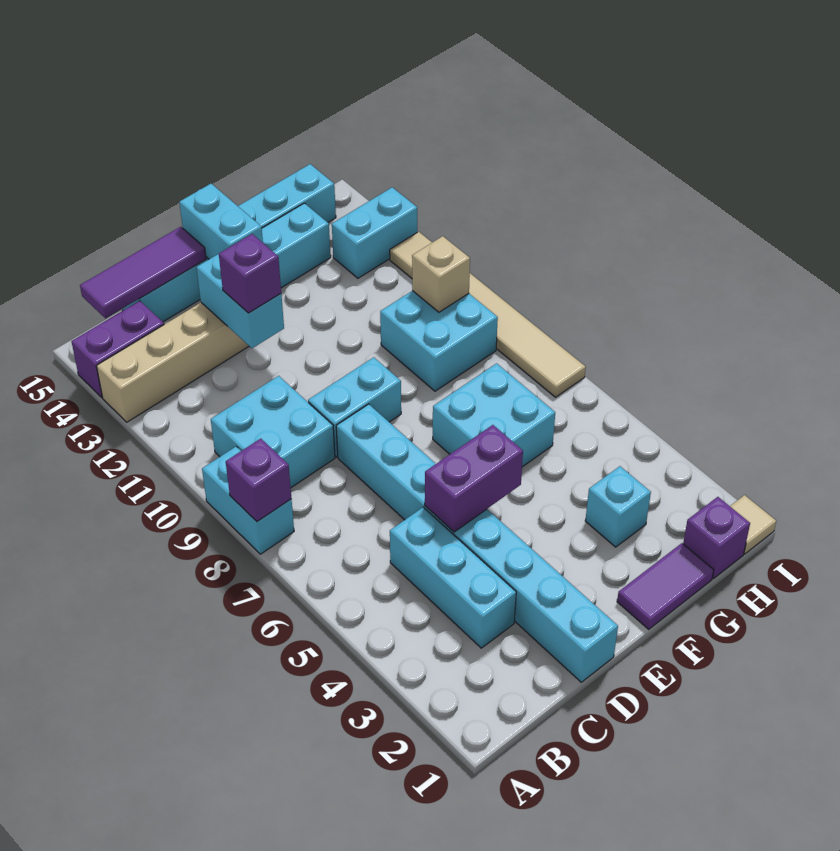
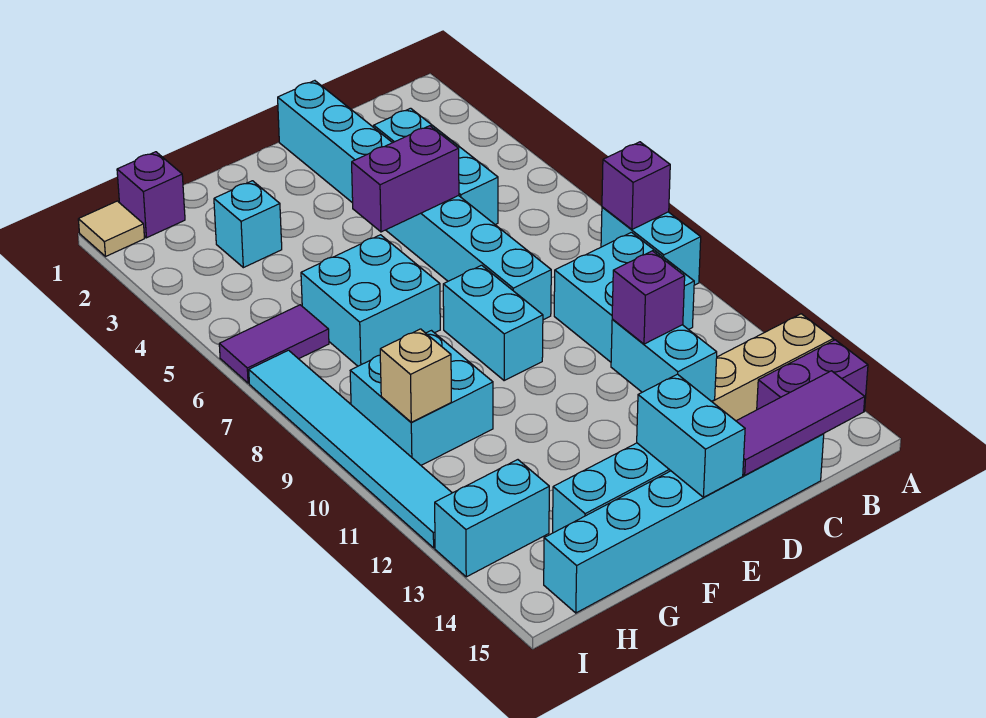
cyan 1x2 brick [308,357,401,457] -> cyan 1x2 brick turned to [443,265,543,380]
purple 1x2 tile [617,543,714,629] -> purple 1x2 tile moved to [219,305,329,383]
tan 1x6 tile [390,232,586,397] -> cyan 1x6 tile [249,350,452,548]

